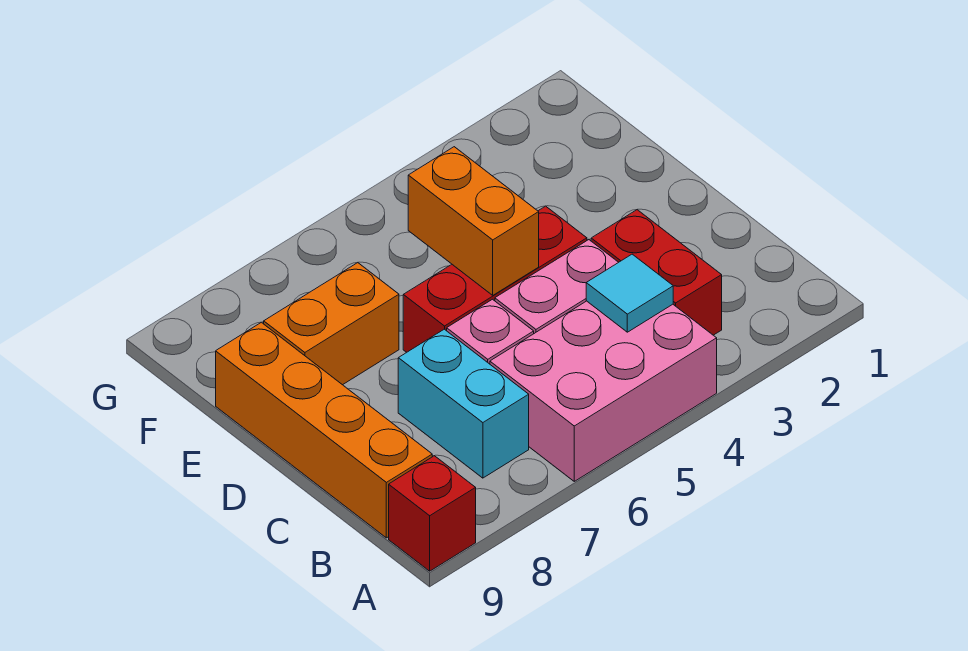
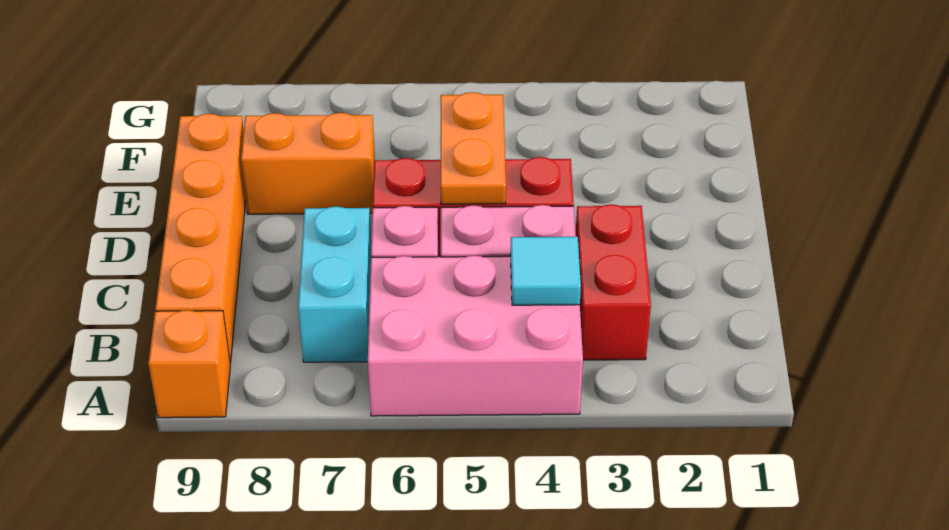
red 1x1 brick [389,456,476,571] -> orange 1x1 brick [148,310,230,418]
orange 1x2 brick [408,147,539,295] -> orange 1x2 plate [441,92,506,204]

